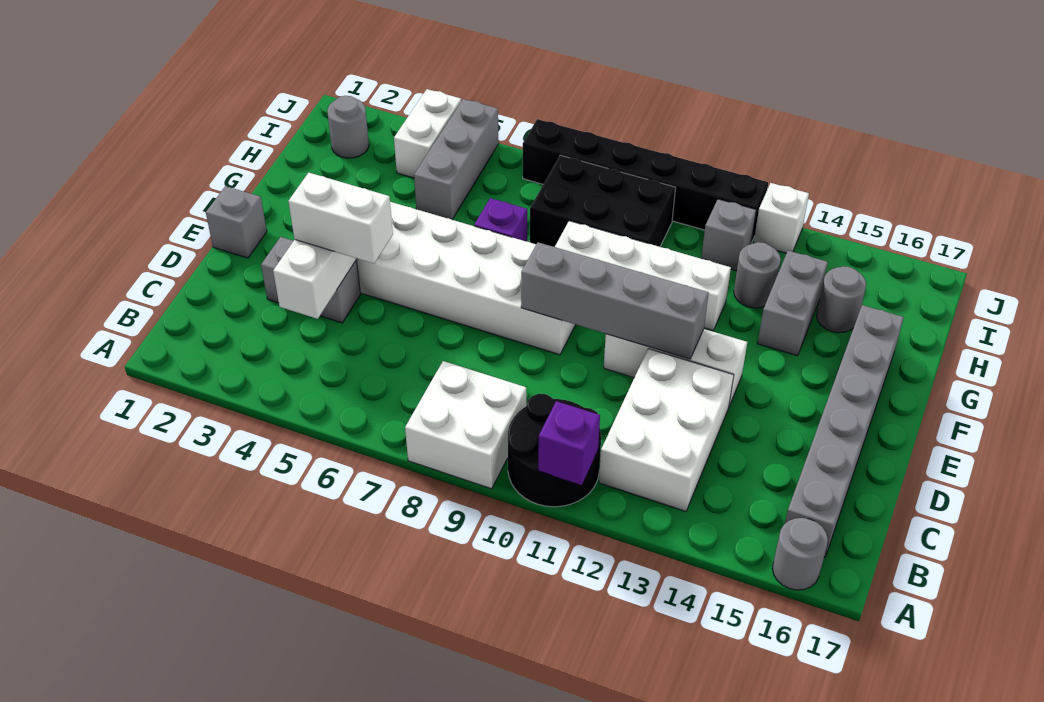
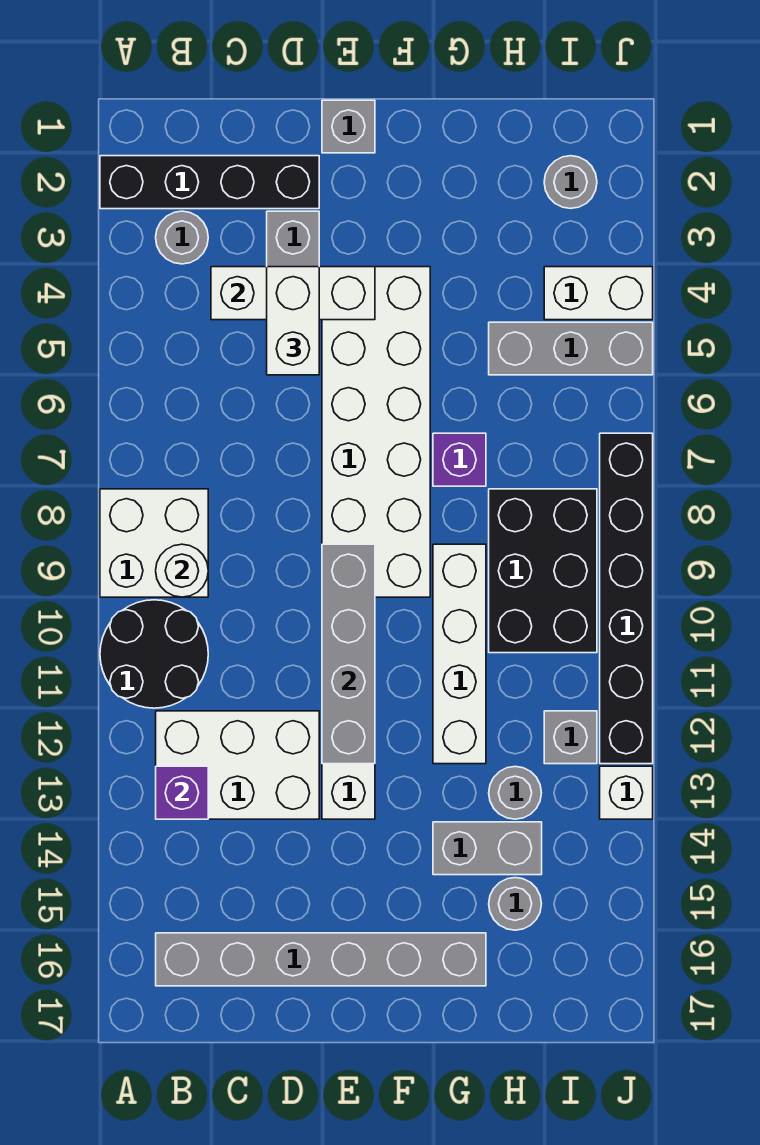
none -> black 1x4 brick [100,156,319,209]
purple 1x1 brick [538,401,600,485] -> purple 1x1 brick moved to [156,766,208,819]
grey 1x1 round brick [772,518,828,590] -> grey 1x1 round brick moved to [156,211,208,264]
none -> white 1x1 round brick [156,544,208,597]

